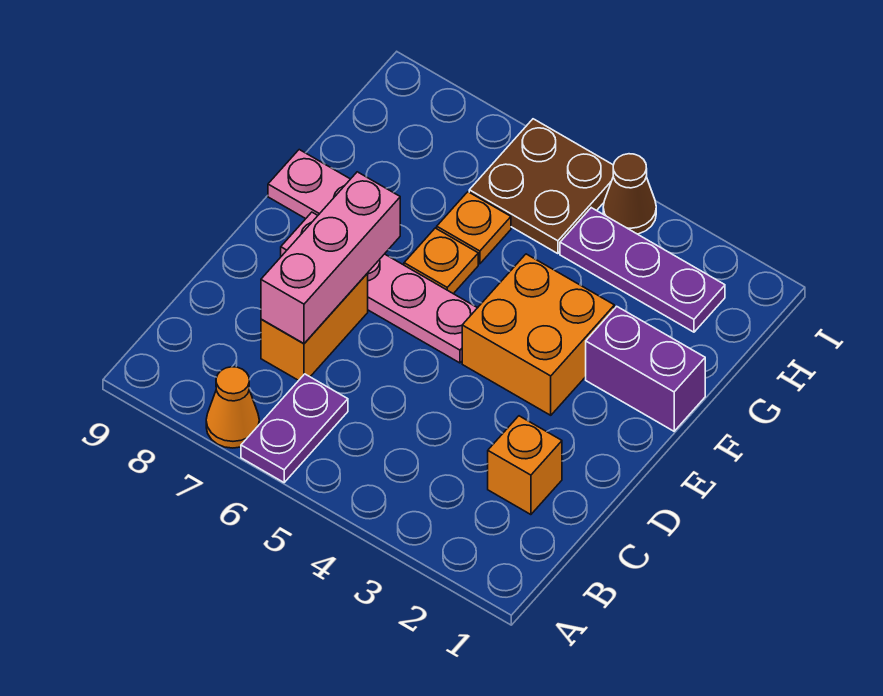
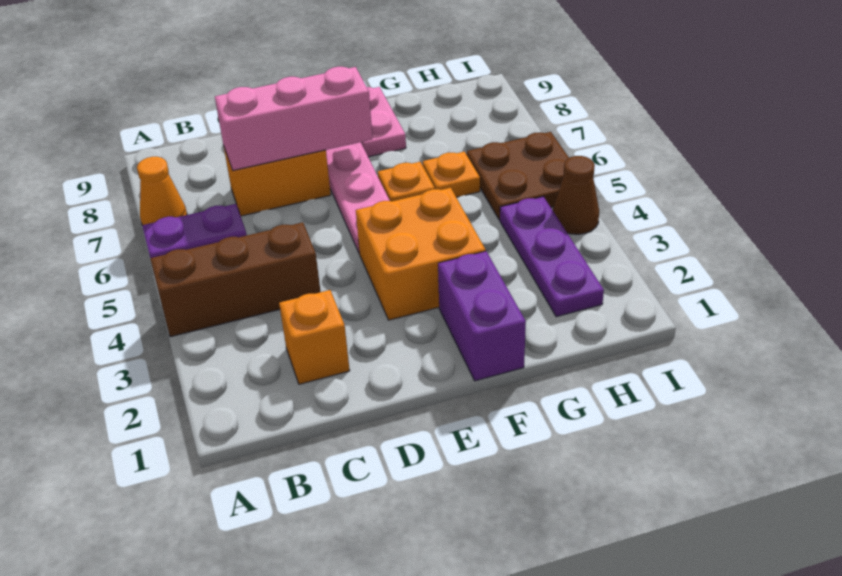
none -> brown 1x3 brick [150,222,321,337]

